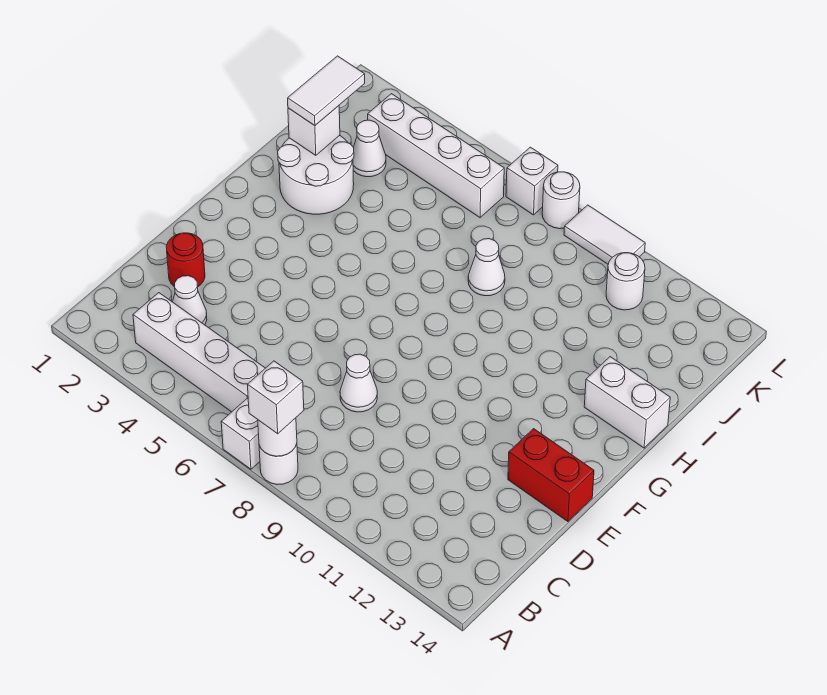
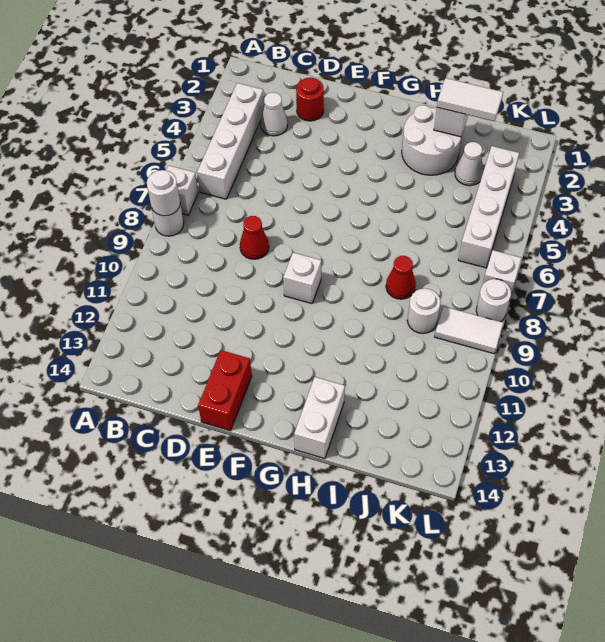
white 1x1 brick [248,361,304,434] -> white 1x1 brick moved to [283,253,321,304]
white 1x1 cone [340,354,377,412] -> red 1x1 cone [240,216,269,259]
white 1x1 cone [468,239,505,296] -> red 1x1 cone [386,256,416,299]
white 1x1 round brick [606,253,645,310] -> white 1x1 round brick moved to [407,288,441,333]
white 1x2 tile [564,205,645,264] -> white 1x2 tile turned to [435,306,503,354]

